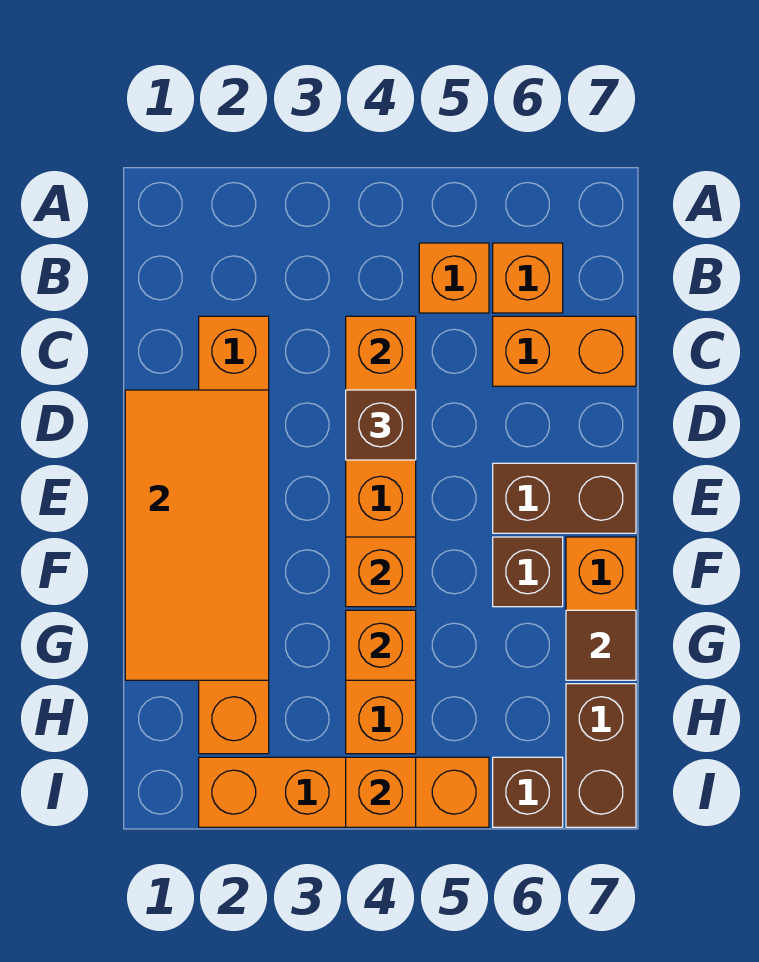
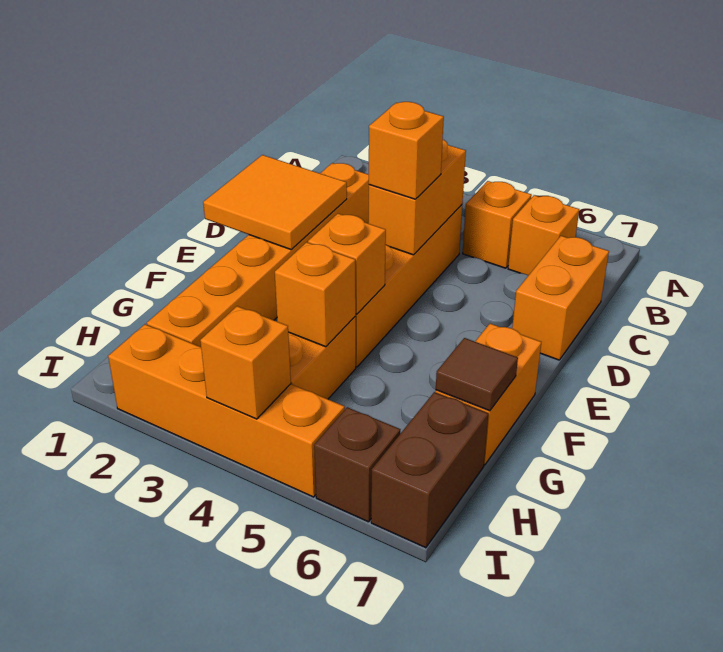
orange 1x2 brick [493,316,636,386] -> orange 1x2 brick turned to [512,236,609,360]
orange 2x4 tile [125,390,269,680] -> orange 2x2 tile [203,155,347,250]
brown 1x1 brick [346,390,416,460] -> orange 1x1 brick [369,102,444,199]
brown 1x2 brick [493,463,636,533] -> none
brown 1x1 brick [493,537,563,607] -> none

